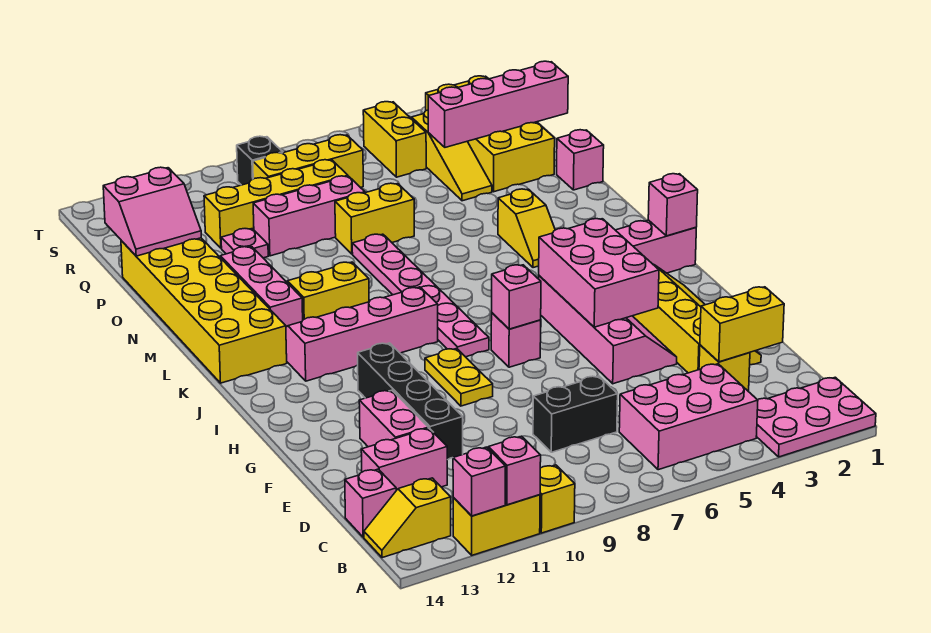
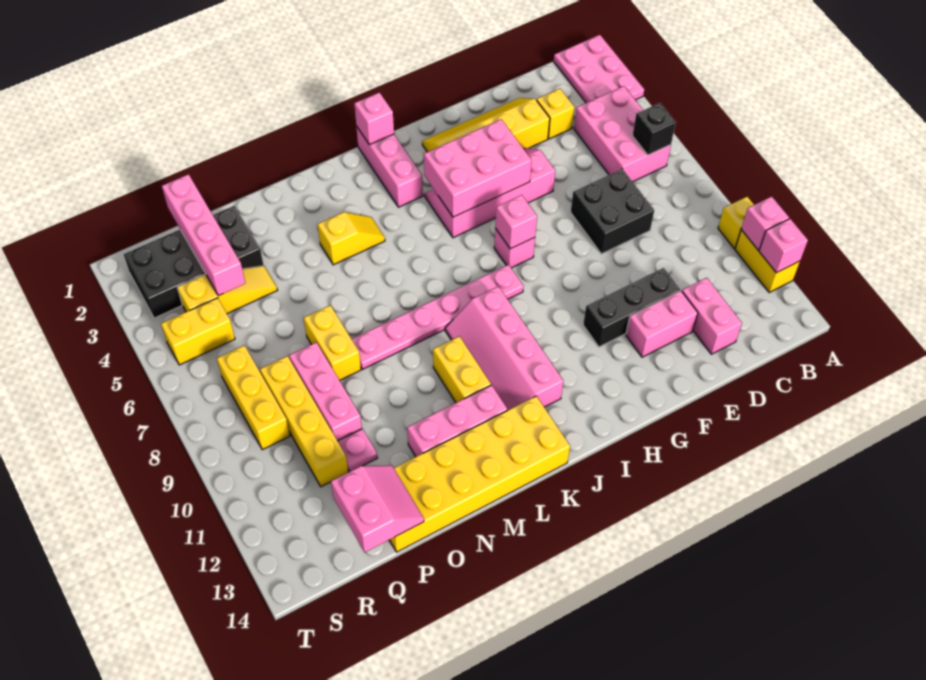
yellow 1x2 slope [364,478,451,558] -> none
pink 1x1 brick [345,469,396,537] -> none
yellow 1x2 brick [700,287,784,362] -> none
black 1x2 brick [533,376,618,452] -> black 2x2 brick [571,169,654,254]
black 1x4 brick [358,343,463,460] -> black 1x3 brick [583,268,680,347]
yellow 1x2 plate [425,348,493,406] -> none
pink 1x1 brick [557,130,604,190] -> none
yellow 2x4 brick [426,76,555,192] -> black 2x4 brick [124,206,264,318]
black 1x1 brick [237,136,283,185] -> black 1x1 brick moved to [632,103,676,155]

